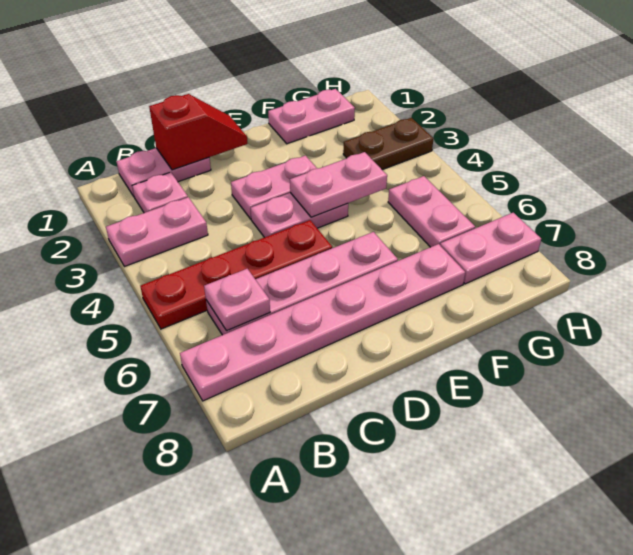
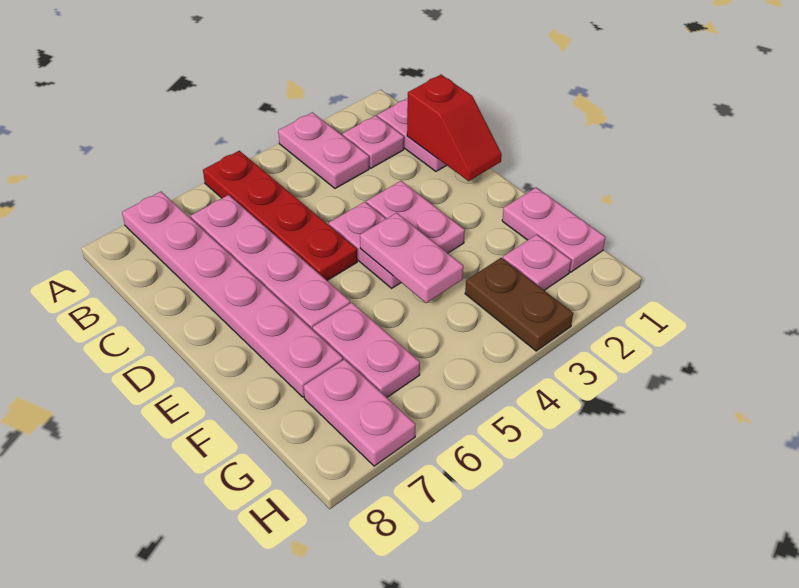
pink 1x1 plate [204,269,270,331] -> pink 1x1 plate moved to [503,235,571,290]
pink 1x2 plate [388,176,475,247] -> pink 1x2 plate turned to [313,302,420,397]

